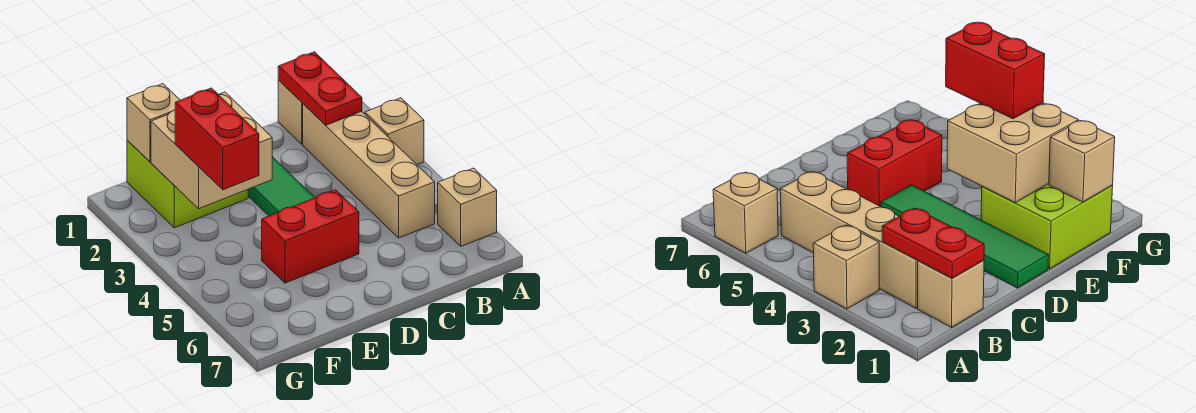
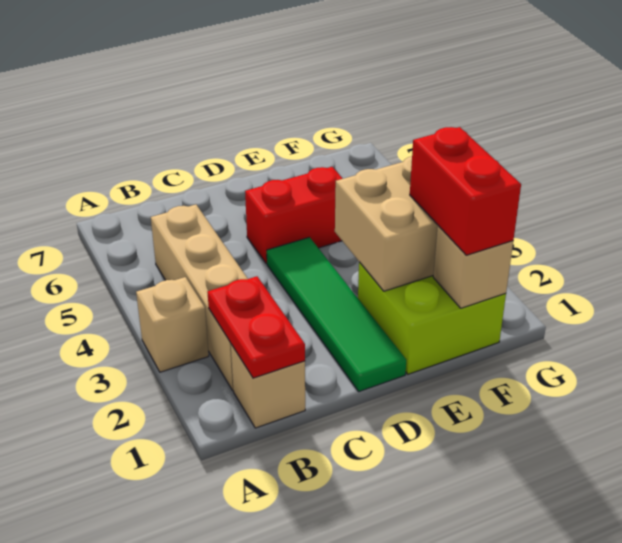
tan 1x1 brick [438,168,497,246] -> none
red 1x2 brick [175,88,259,190] -> red 1x2 brick moved to [410,127,521,255]

